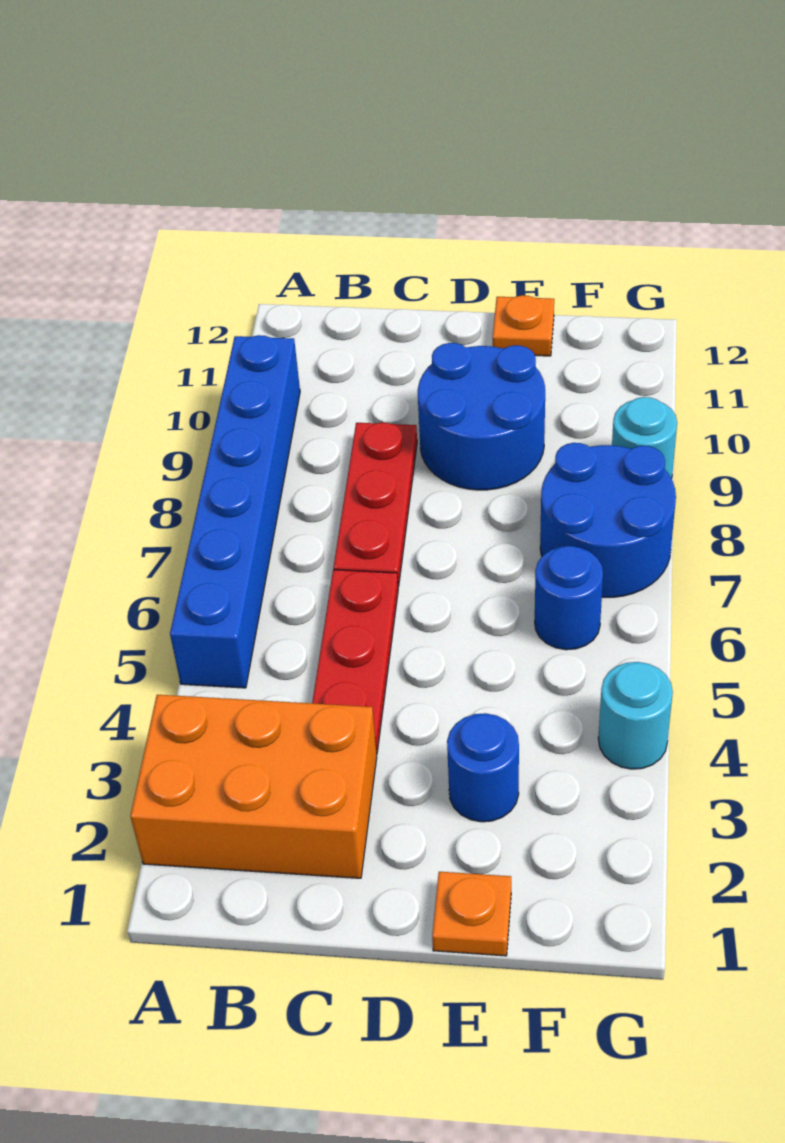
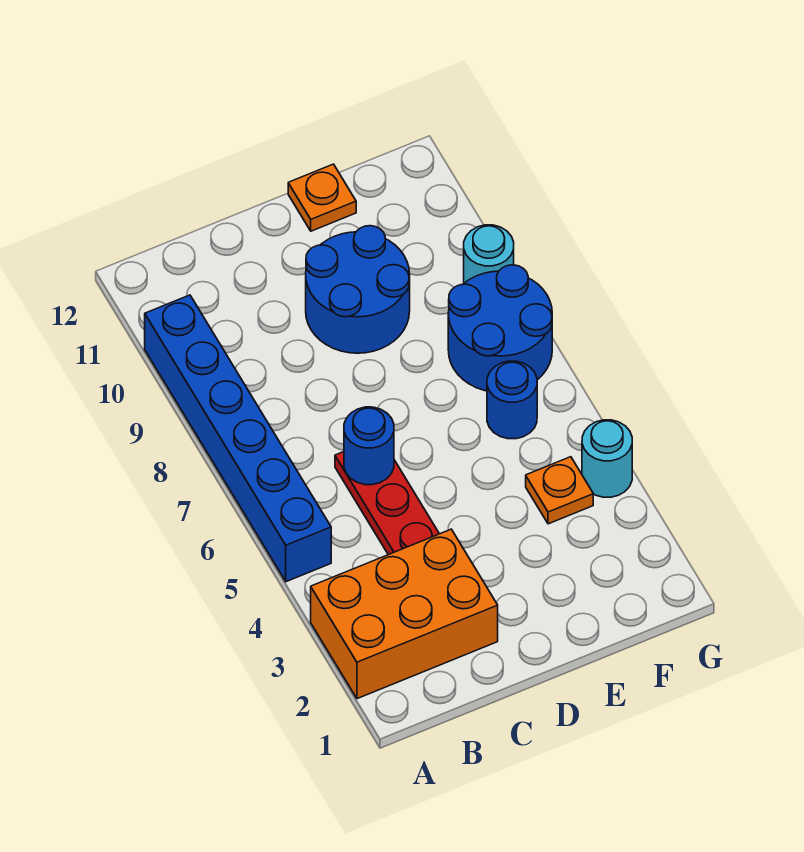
red 1x3 plate [333,423,417,587] -> none
orange 1x1 plate [432,872,511,956] -> orange 1x1 plate moved to [526,457,593,524]
blue 1x1 round brick [447,713,519,822] -> blue 1x1 round brick moved to [344,407,394,485]

